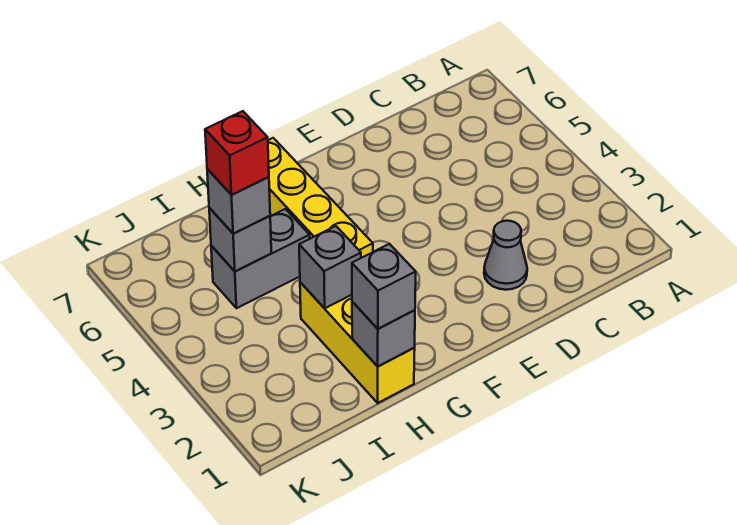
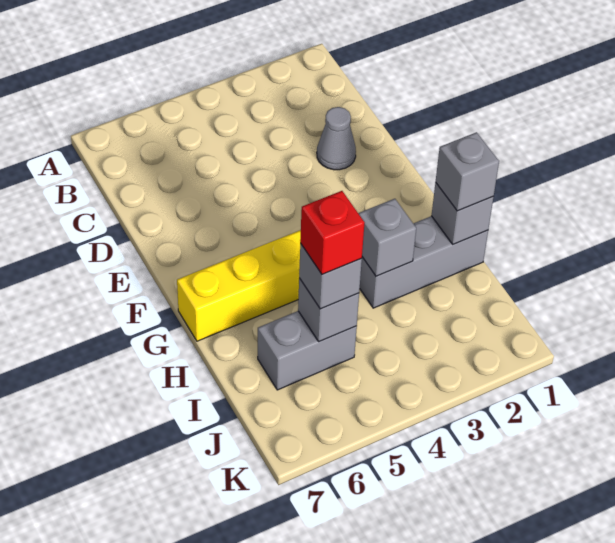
yellow 1x3 brick [300,282,415,403] -> grey 1x3 brick [360,216,488,308]
grey 1x2 brick [211,209,310,308] -> grey 1x2 brick turned to [258,311,357,390]

